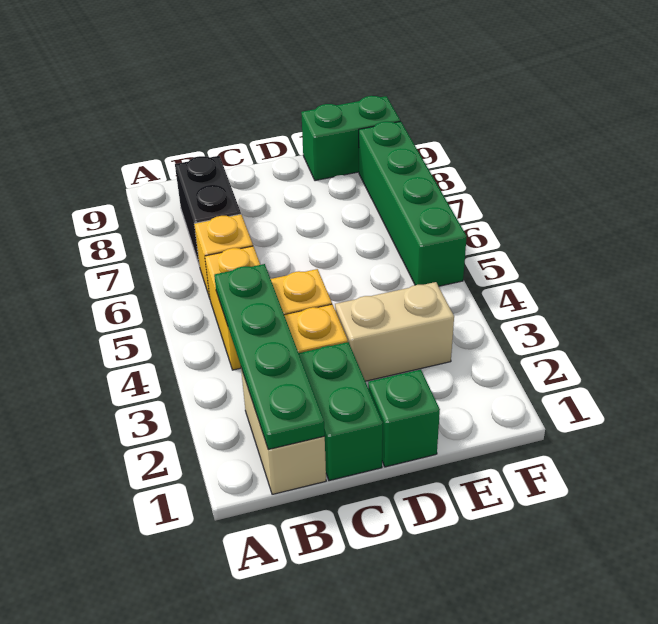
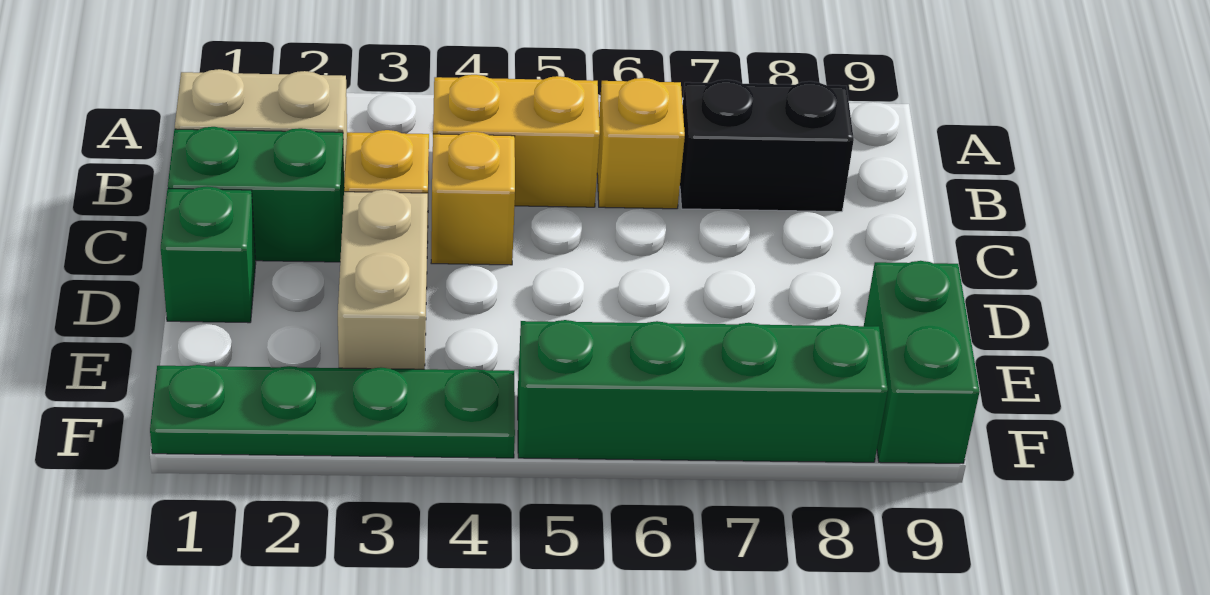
green 1x4 plate [214,264,325,449] -> green 1x4 plate moved to [150,365,515,458]

